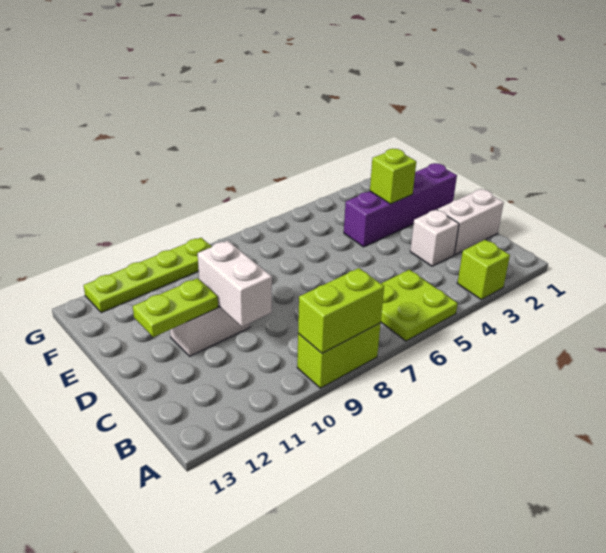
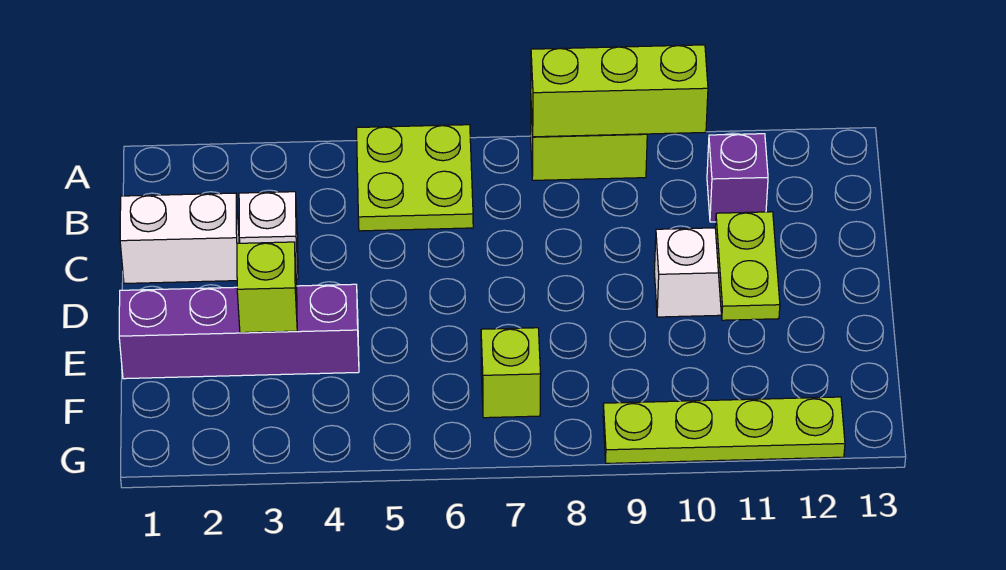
lime 1x1 brick [457,240,510,300] -> lime 1x1 brick moved to [481,328,541,418]
lime 1x2 brick [298,268,384,353] -> lime 1x3 brick [531,45,708,137]
none -> purple 1x1 brick [707,134,768,222]
white 1x2 brick [198,241,272,327] -> none
lime 1x2 plate [133,278,218,337] -> lime 1x2 plate turned to [715,212,780,320]

